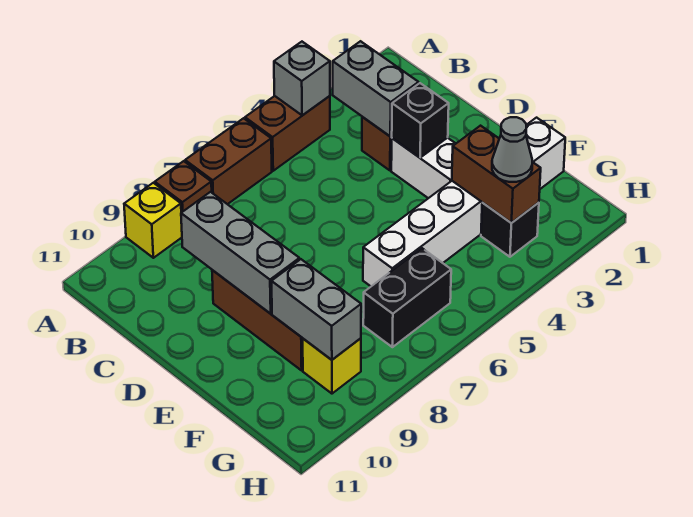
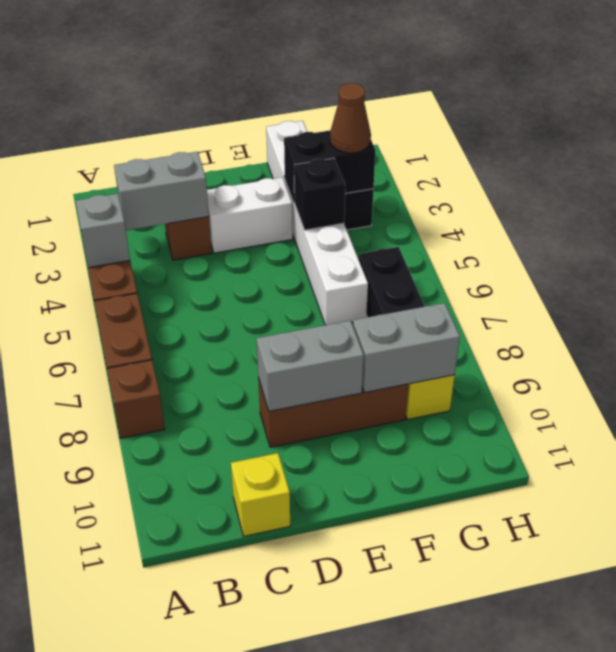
yellow 1x1 brick [124,183,182,258] -> yellow 1x1 brick moved to [231,453,290,536]
grey 1x3 brick [181,192,299,314] -> grey 1x2 brick [257,321,364,411]
black 1x1 brick [392,83,449,158] -> black 1x1 brick moved to [294,158,345,230]
brown 1x2 brick [452,126,541,223] -> black 1x2 brick [284,130,376,202]
grey 1x1 cone [492,117,532,182] -> brown 1x1 cone [330,83,371,153]

